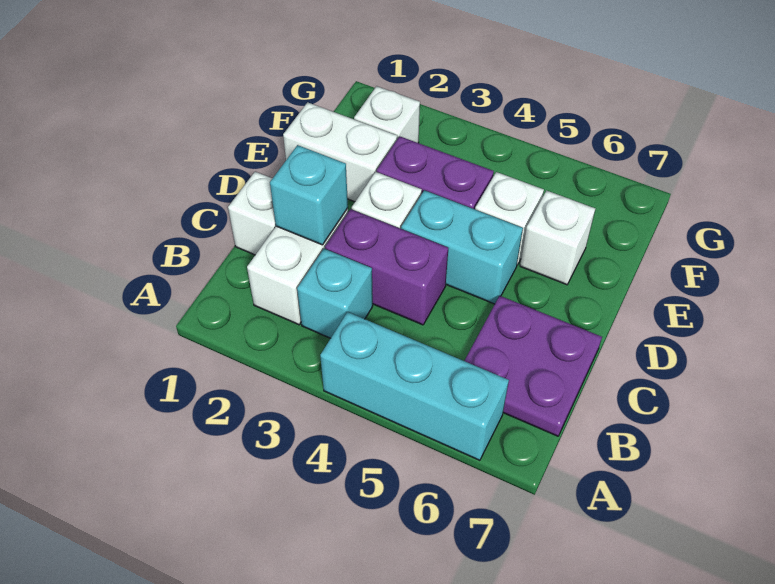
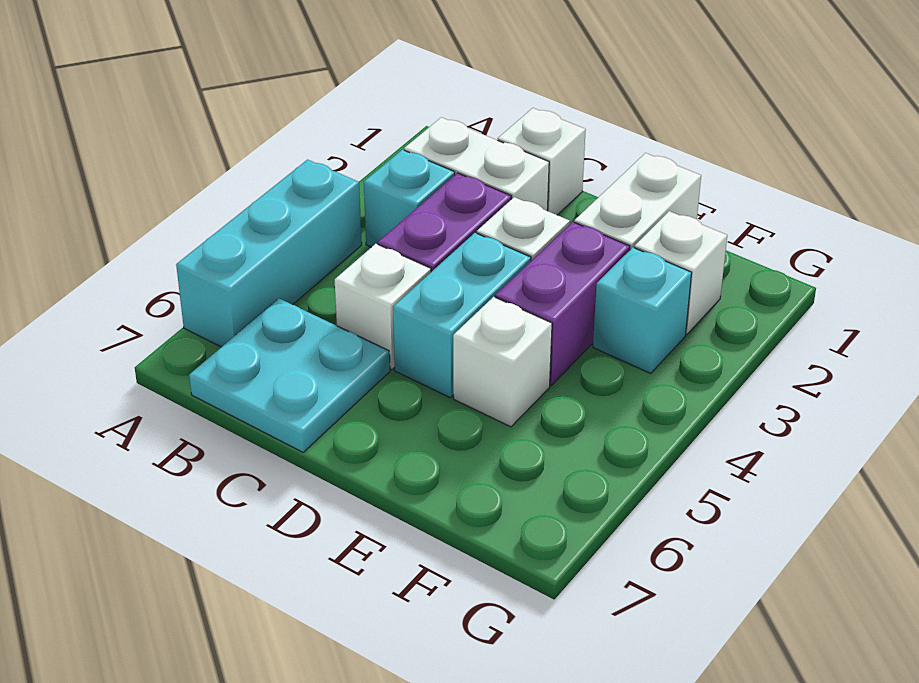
purple 2x2 plate [464,296,602,436] -> cyan 2x2 plate [189,298,390,452]
cyan 1x1 brick [270,145,348,245] -> cyan 1x1 brick moved to [593,248,692,373]
white 1x1 brick [520,191,595,285] -> white 1x1 brick moved to [335,244,431,369]

